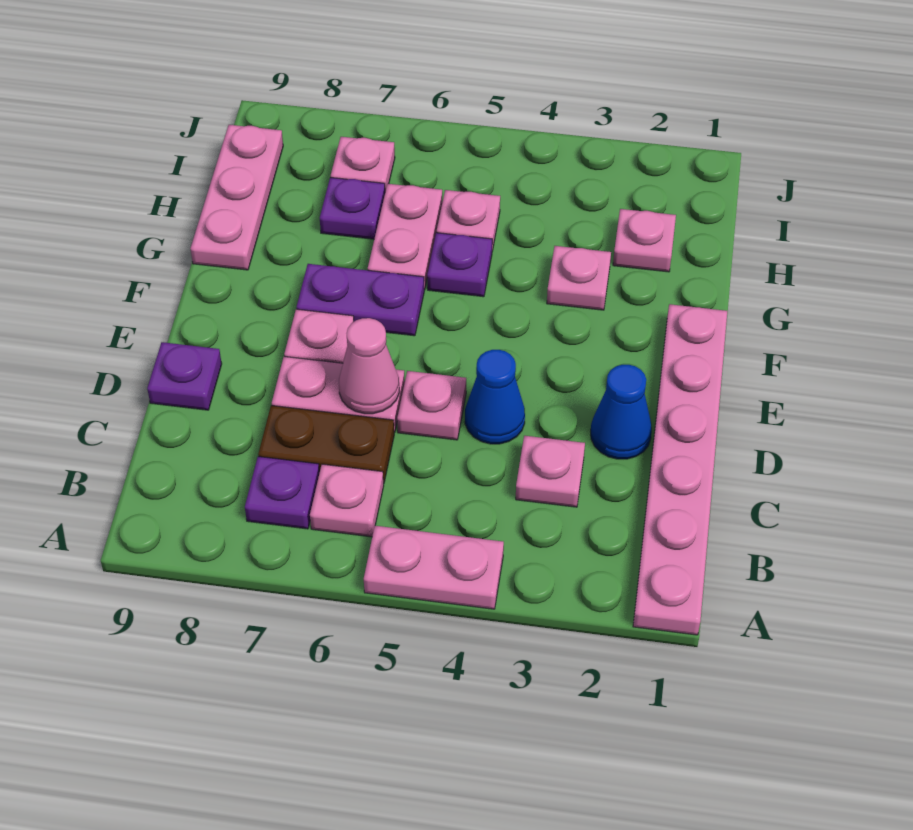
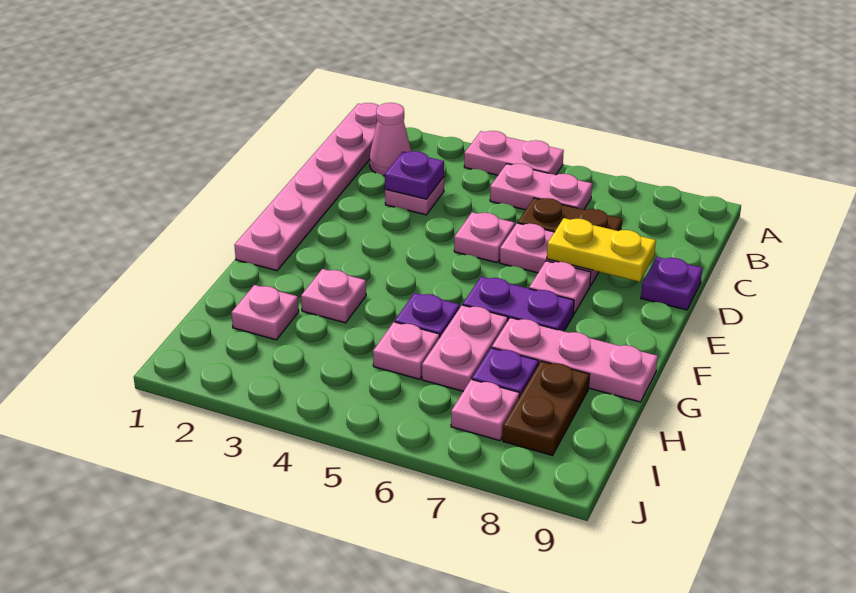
pink 1x1 plate [310,464,384,537] -> pink 1x2 plate [490,164,592,210]
purple 1x1 plate [245,456,319,529] -> purple 1x1 plate moved to [385,151,444,199]
blue 1x1 cone [591,365,652,459] -> none
blue 1x1 cone [465,350,525,444] -> none
pink 1x1 cone [339,318,399,414] -> pink 1x1 cone moved to [369,103,411,176]
none -> yellow 1x2 plate [547,218,656,282]
pink 1x3 plate [190,125,283,270] -> pink 1x3 plate turned to [492,318,658,402]
none -> brown 1x2 plate [503,361,590,456]

